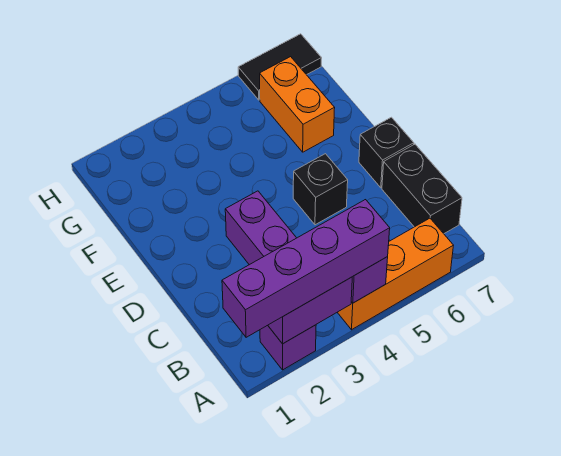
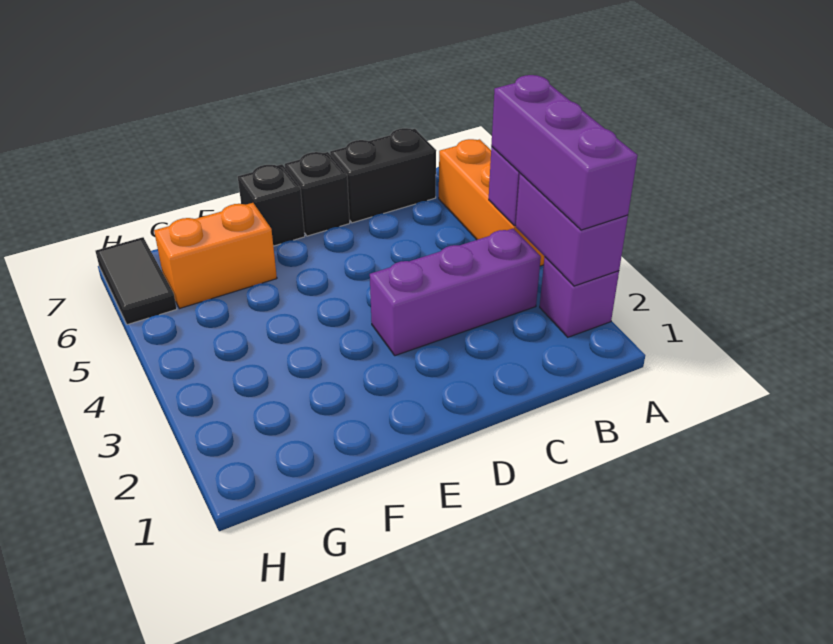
purple 1x4 brick [222,200,390,337] -> purple 1x3 brick [491,75,638,230]
black 1x1 brick [293,154,348,225] -> black 1x1 brick moved to [238,164,305,246]

